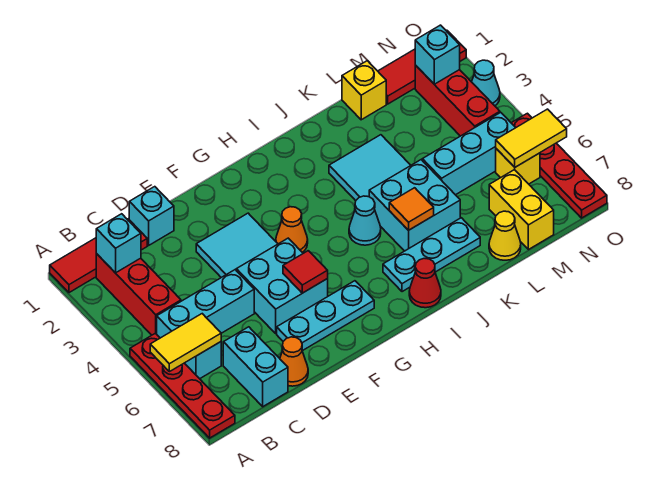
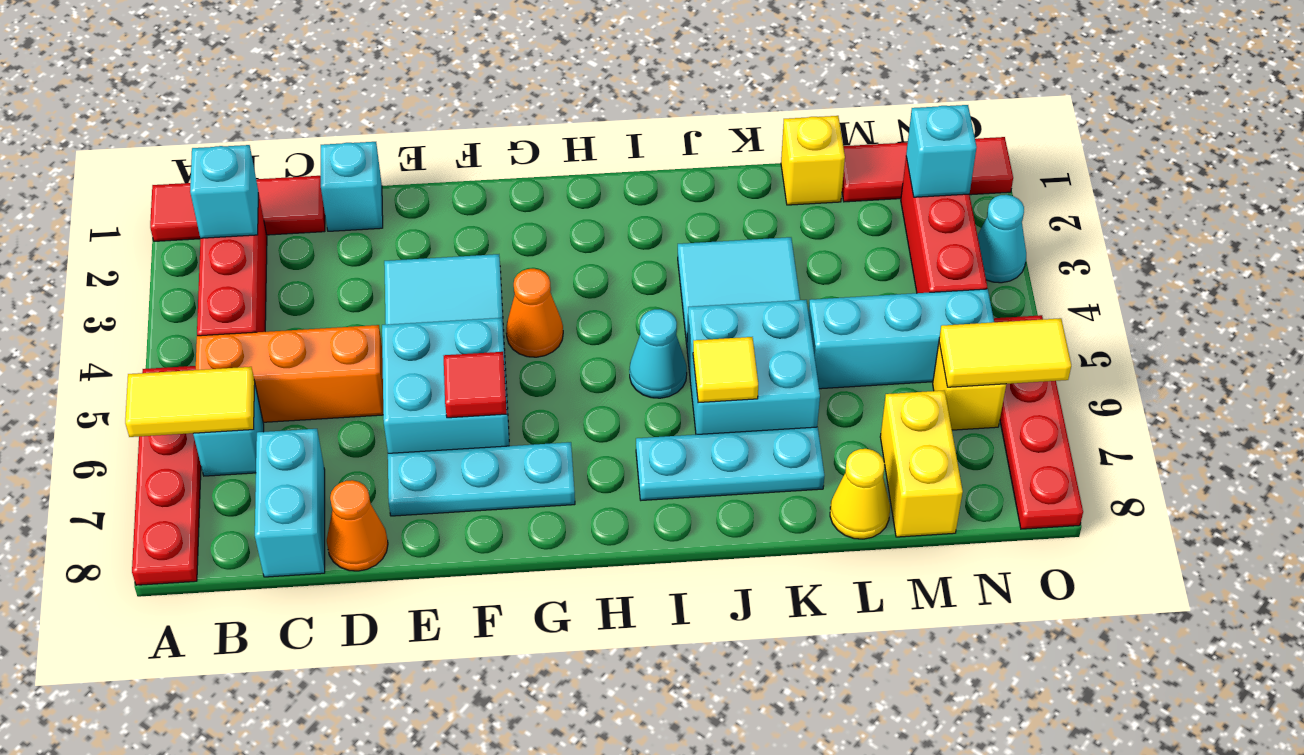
cyan 1x3 brick [157,270,254,338] -> orange 1x3 brick [196,325,383,422]
red 1x1 cone [409,258,441,308] -> none
orange 1x1 tile [389,188,434,230] -> yellow 1x1 tile [693,337,758,403]

